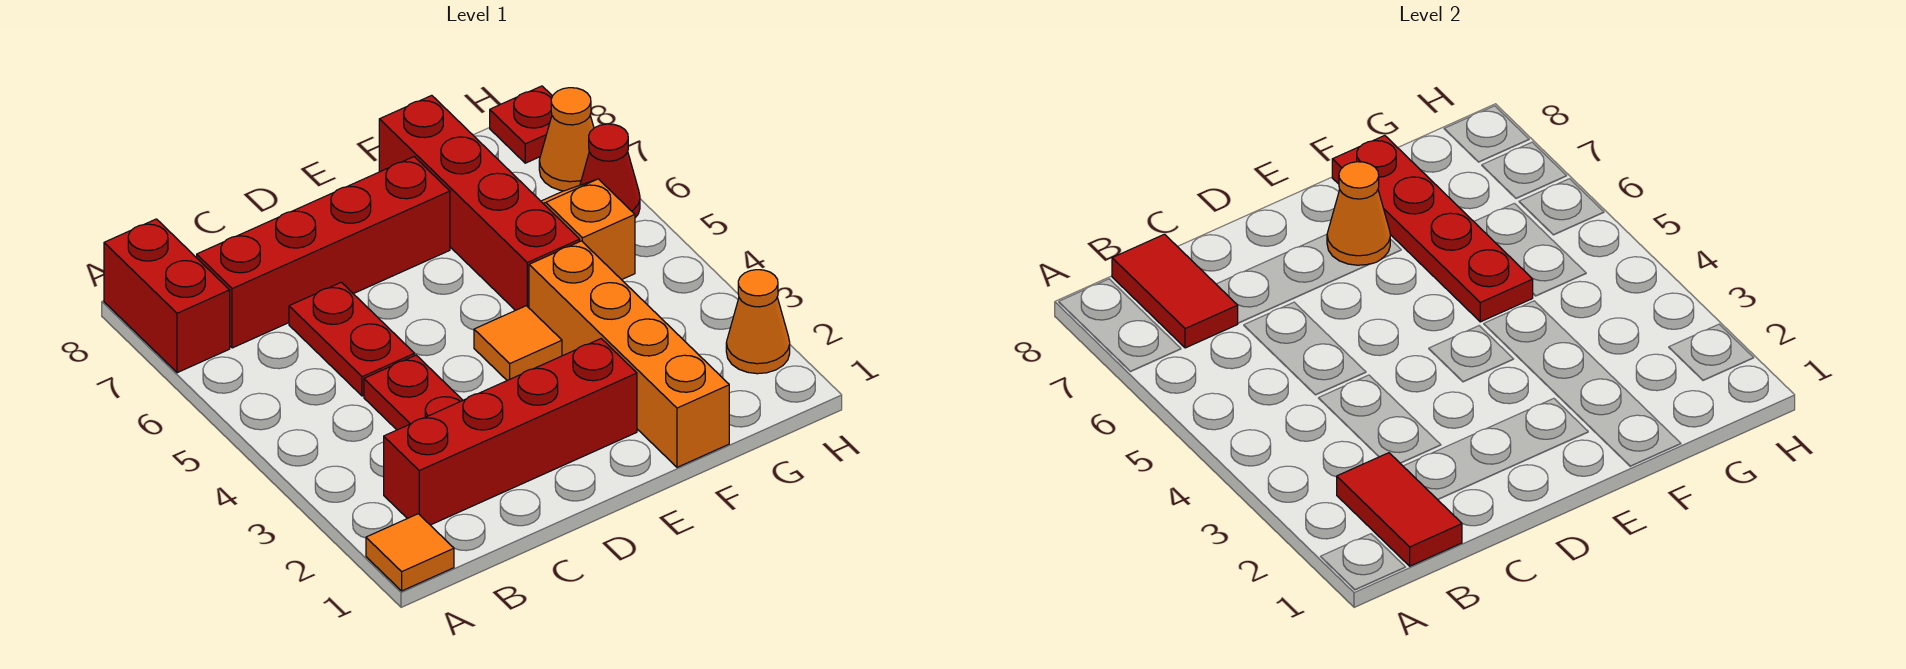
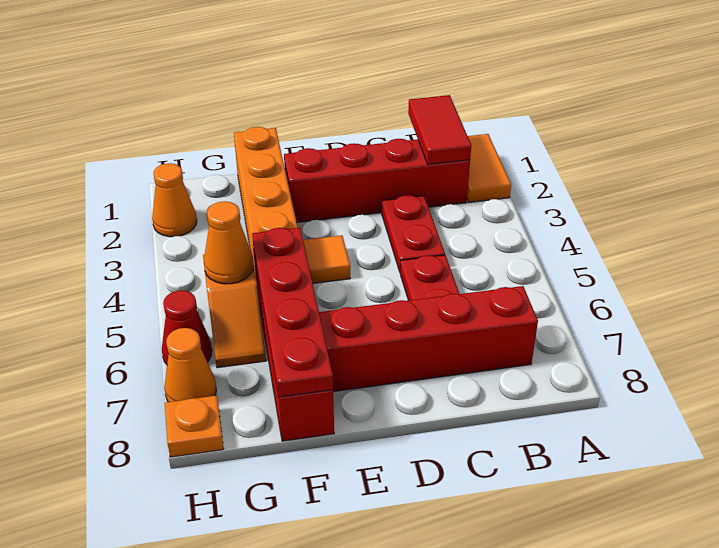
orange 1x1 tile [366,514,454,591] -> orange 1x2 tile [467,134,511,202]
red 1x2 brick [104,219,230,373] -> none
red 1x2 tile [1112,234,1238,348] -> none
orange 1x1 cone [1327,162,1390,265] -> orange 1x1 cone moved to [204,201,254,284]
red 1x1 plate [490,86,552,163] -> orange 1x1 plate [165,396,224,457]

